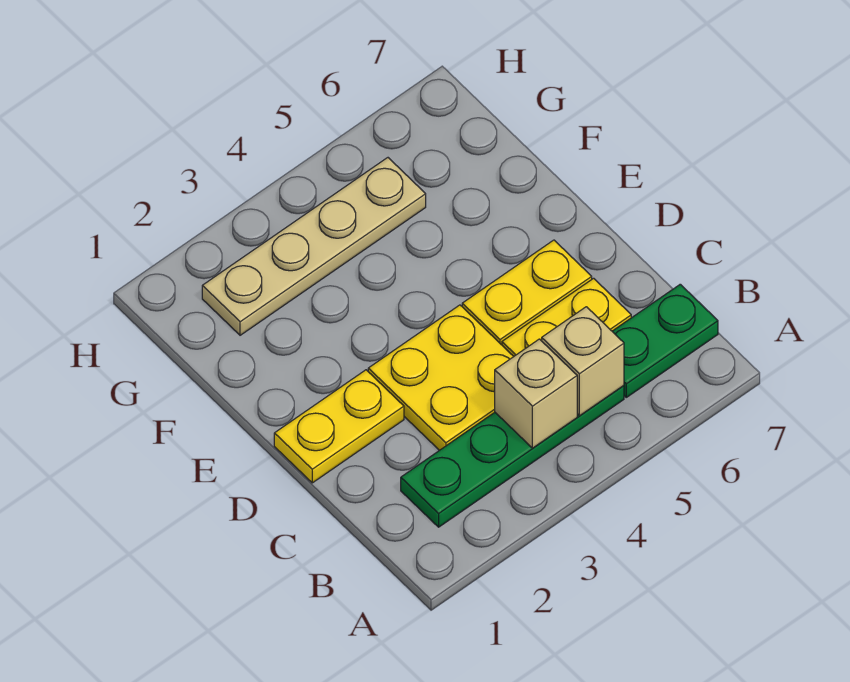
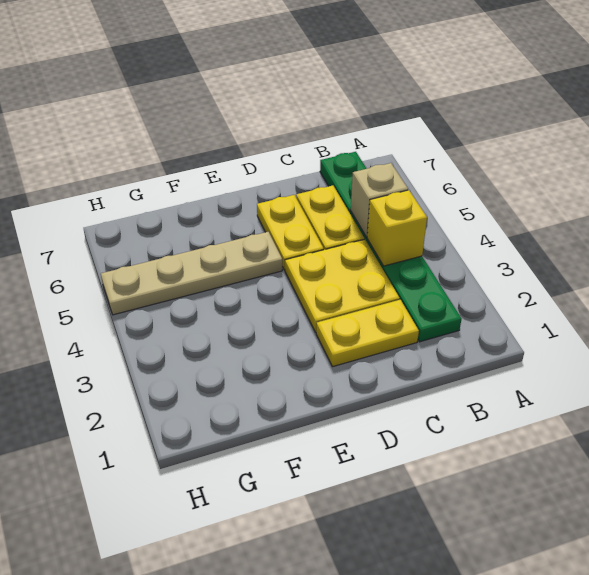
tan 1x1 brick [495,339,577,448] -> yellow 1x1 brick [367,190,427,266]
yellow 1x2 plate [274,370,404,483] -> yellow 1x2 plate turned to [316,300,419,367]
tan 1x4 plate [202,158,426,335] -> tan 1x4 plate turned to [101,232,282,315]

